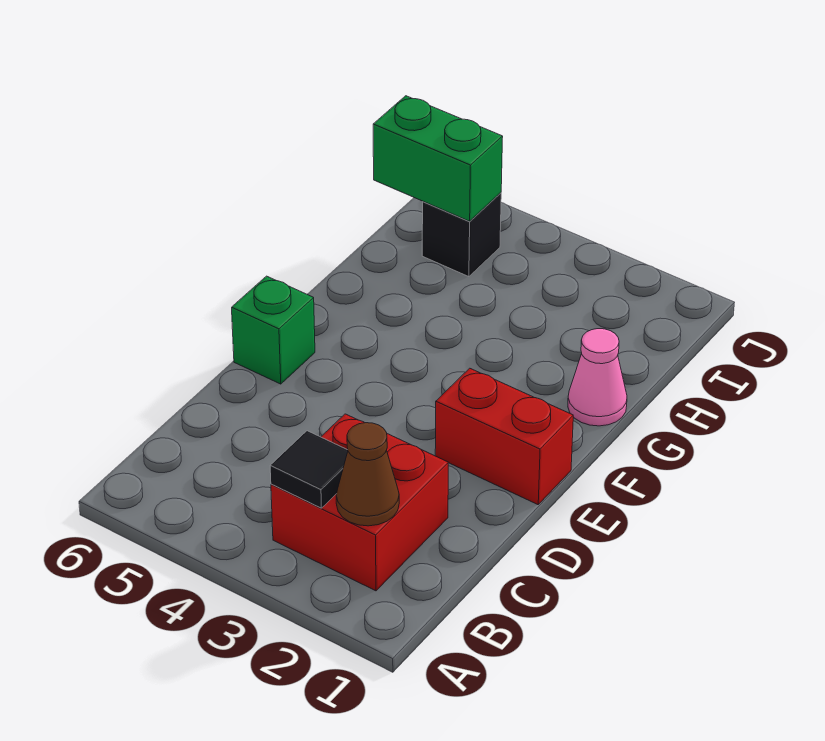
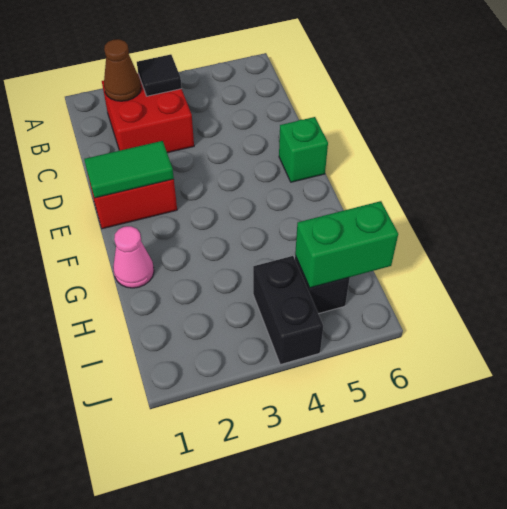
none -> green 1x2 tile [84,141,174,198]
none -> black 1x2 brick [253,256,323,365]

